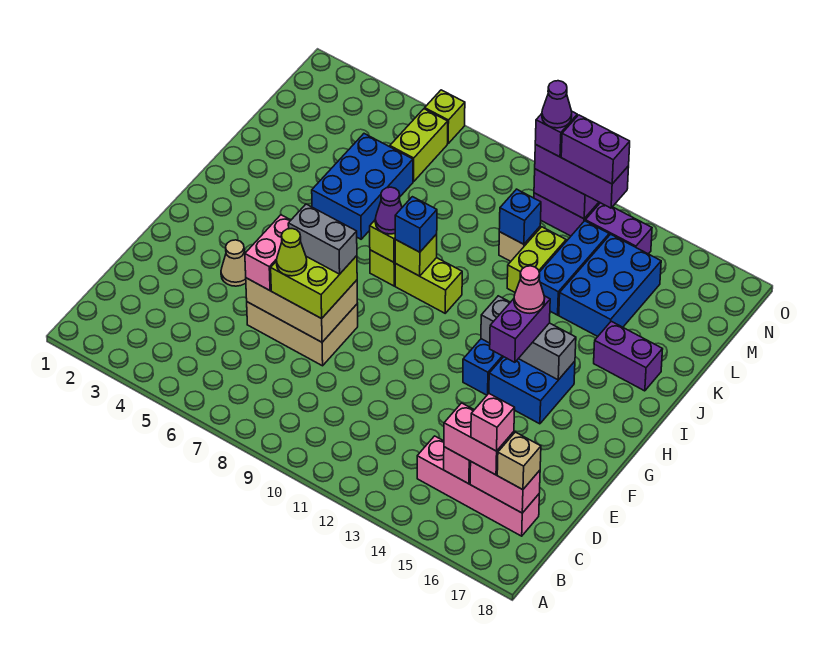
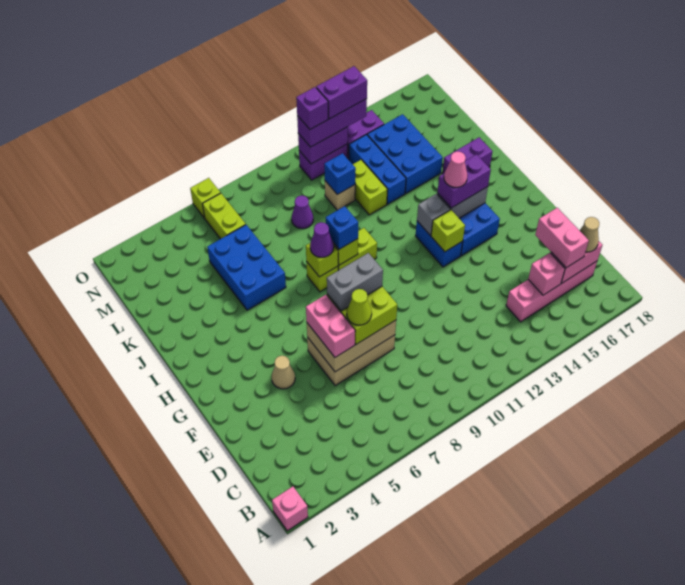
pink 1x2 brick [444,403,514,475] -> pink 1x2 brick turned to [535,208,589,268]
pink 1x1 brick [471,394,515,451] -> pink 1x1 brick moved to [272,487,308,531]
tan 1x1 brick [497,432,541,490] -> tan 1x1 cone [579,217,599,252]
none -> lime 1x1 brick [431,210,465,252]
purple 1x2 brick [490,296,550,362] -> purple 1x2 brick turned to [437,154,491,208]
purple 1x1 cone [542,81,572,128] -> purple 1x1 cone moved to [292,195,313,229]

